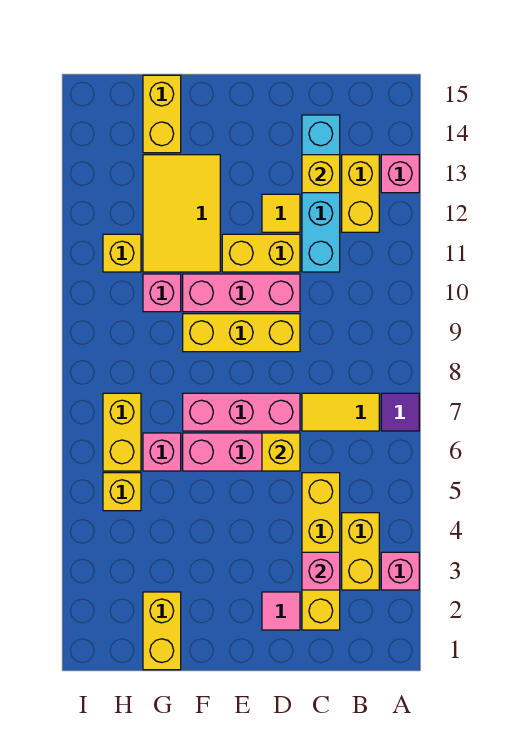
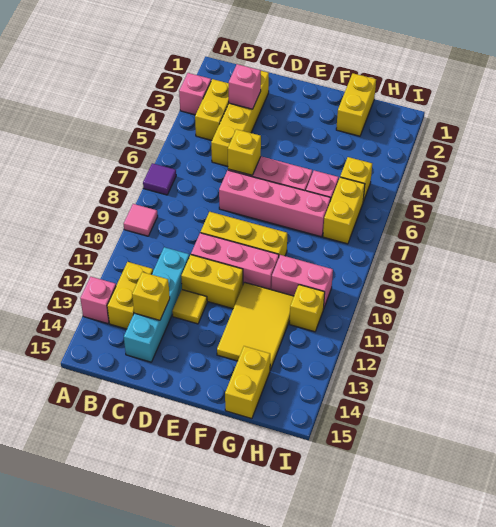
yellow 1x2 tile [302,393,379,431] -> none
pink 1x1 tile [262,592,300,630] -> pink 1x1 tile moved to [124,204,158,236]
pink 1x3 brick [183,393,300,431] -> pink 1x4 brick [219,170,331,237]
pink 1x1 brick [143,274,181,312] -> pink 1x2 brick [271,255,333,307]

